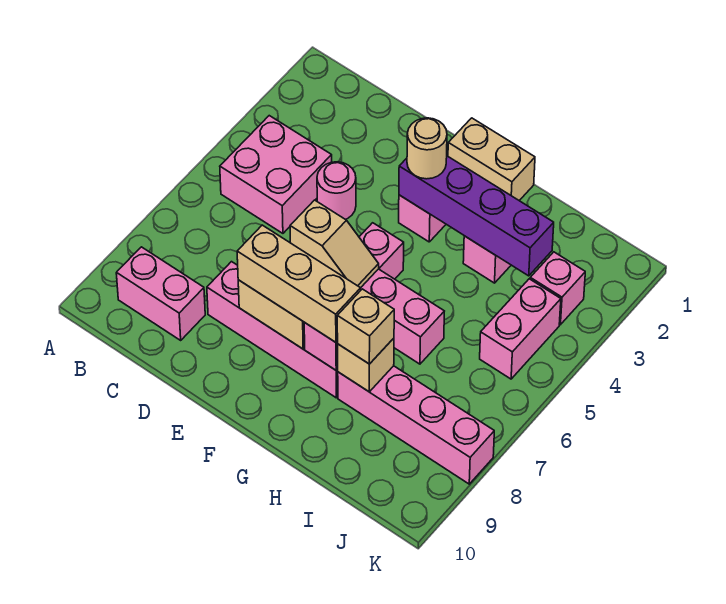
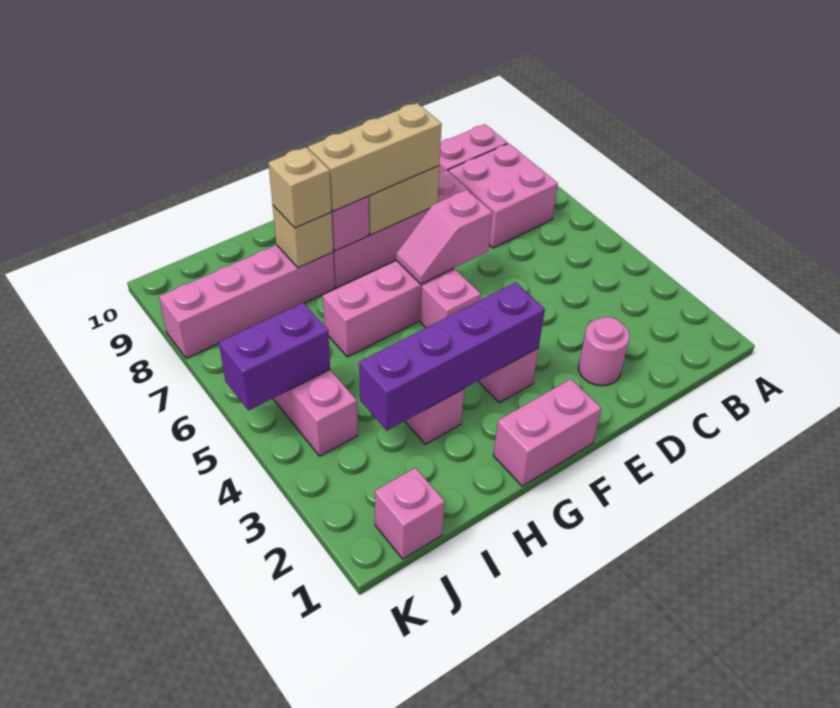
pink 2x2 brick [220,116,332,233] -> pink 2x2 brick moved to [448,143,558,248]
pink 1x1 round brick [317,162,356,219] -> pink 1x1 round brick moved to [578,317,630,386]
tan 1x2 slope [290,200,379,288] -> pink 1x2 slope [396,190,492,284]
tan 1x2 brick [448,118,535,201] -> pink 1x2 brick [493,379,602,486]
tan 1x1 round brick [407,118,447,179] -> none
pink 1x1 brick [530,252,585,325] -> pink 1x1 brick moved to [375,468,445,559]
none -> purple 1x2 brick [219,303,330,411]

